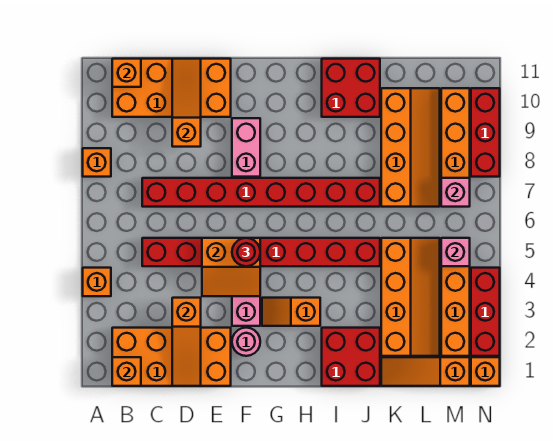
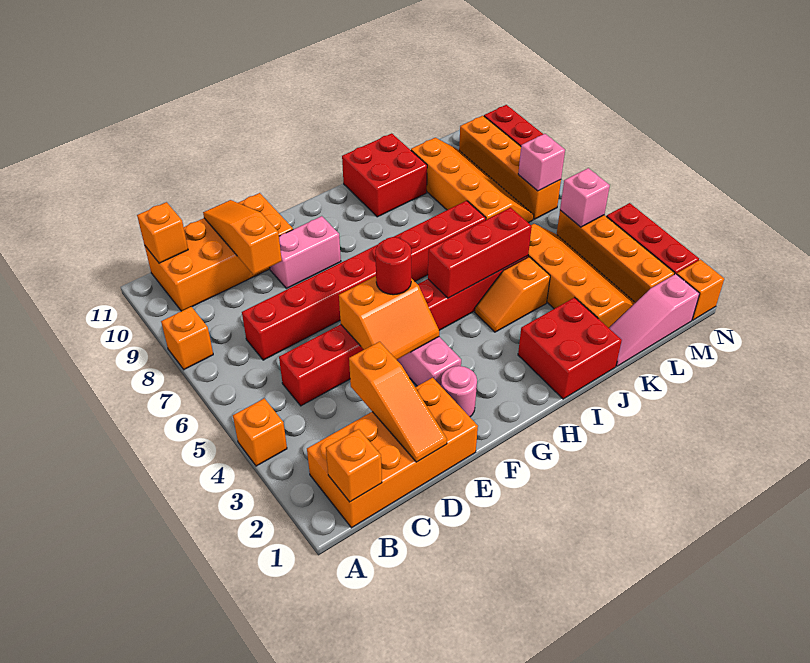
pink 1x2 brick [232,118,260,177] -> pink 1x2 brick turned to [270,216,341,288]
orange 1x2 slope [262,298,320,326] -> orange 1x2 slope moved to [475,257,550,332]
none -> red 1x3 brick [428,208,532,298]
orange 1x3 slope [381,357,470,386] -> pink 1x3 slope [609,274,700,366]

